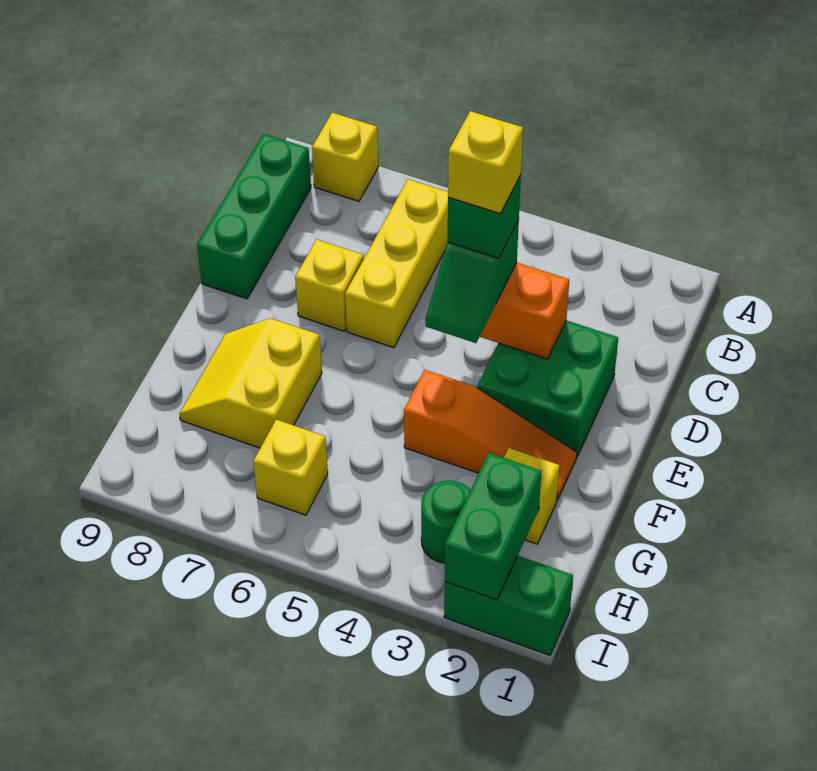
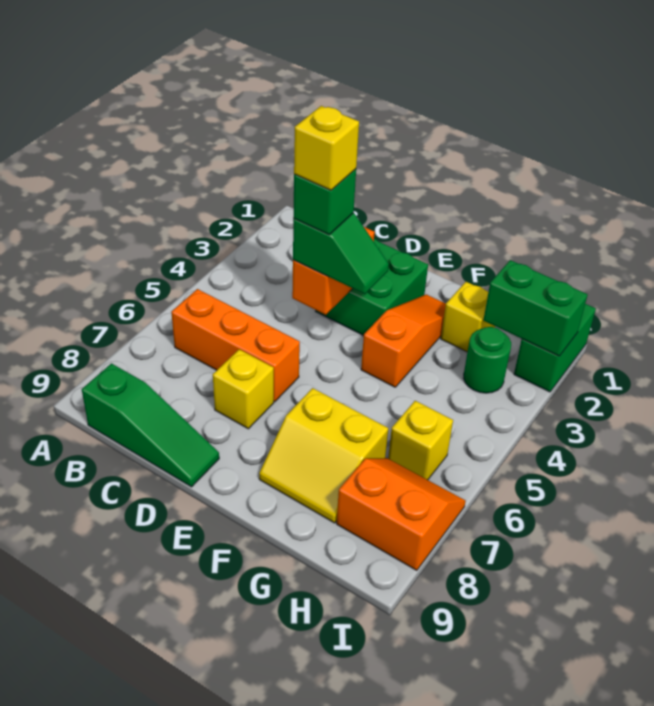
yellow 1x1 brick [312,113,378,201] -> none
yellow 1x3 brick [345,179,448,348] -> orange 1x3 brick [171,289,300,402]
green 1x3 brick [197,134,311,299] -> green 1x3 slope [82,364,219,487]
none -> orange 2x2 slope [337,458,466,570]

